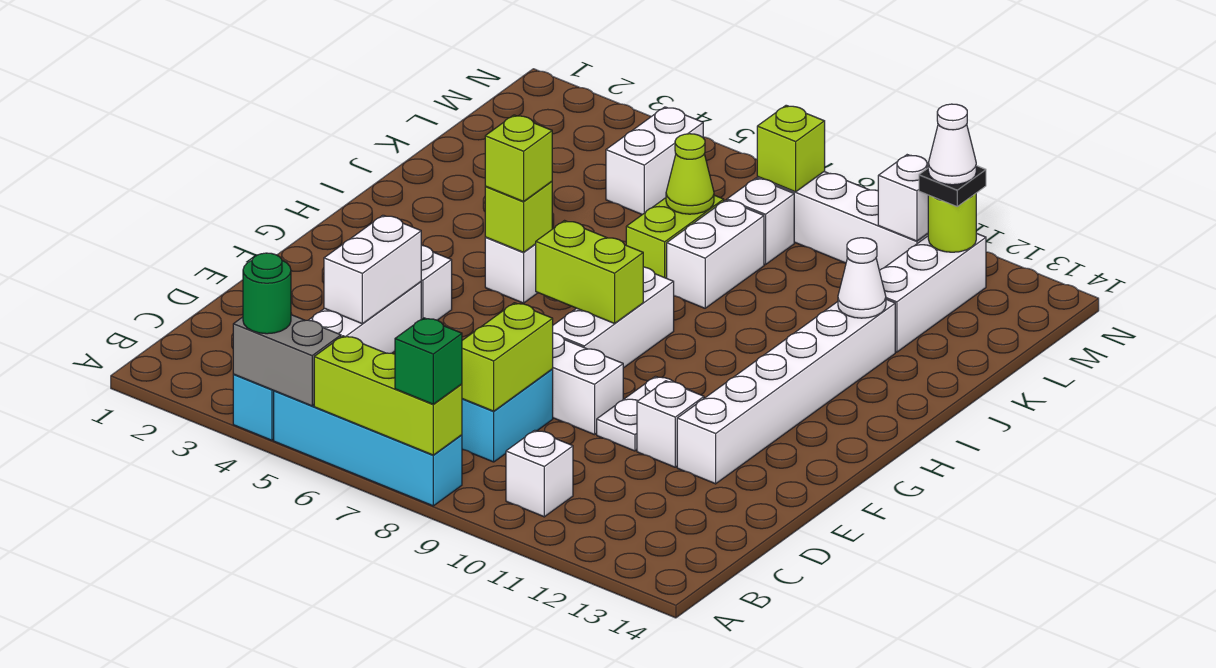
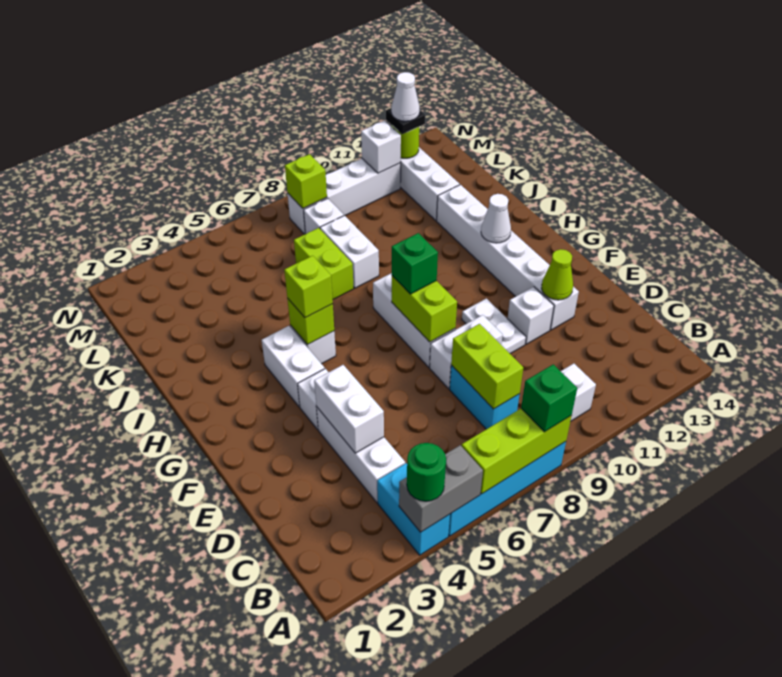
lime 1x2 brick [536,221,643,323] -> lime 1x2 brick turned to [392,276,457,342]
none -> green 1x1 brick [392,233,438,294]
white 1x1 cone [838,238,886,318] -> white 1x1 cone moved to [481,194,511,243]
lime 1x1 cone [666,134,714,214] -> lime 1x1 cone moved to [541,249,573,300]
white 1x2 brick [606,107,703,215] -> white 1x2 brick moved to [262,326,325,407]

